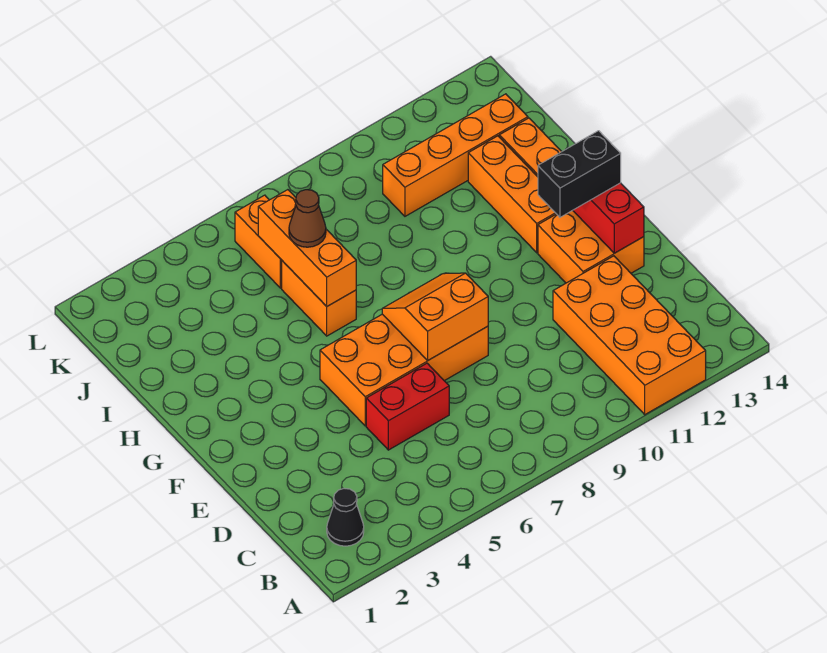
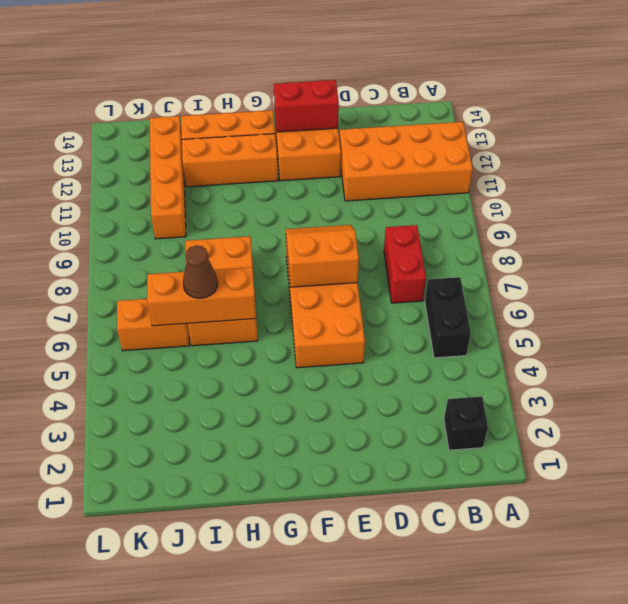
black 1x1 cone [327,488,364,546] -> black 1x1 brick [444,397,488,450]
red 1x2 brick [366,363,449,450] -> red 1x2 brick moved to [384,225,426,303]
orange 2x2 slope [382,273,488,360] -> orange 2x2 slope turned to [286,225,359,287]
black 1x2 brick [538,131,621,217] -> black 1x2 brick moved to [425,277,471,358]
orange 1x2 brick [282,261,356,336] -> orange 2x3 brick [185,236,258,346]

